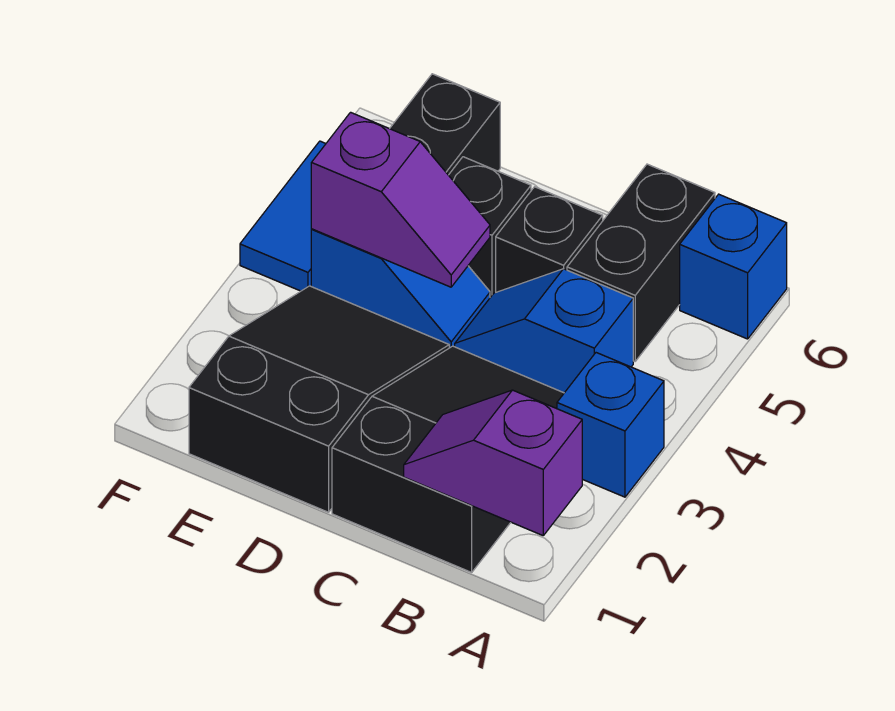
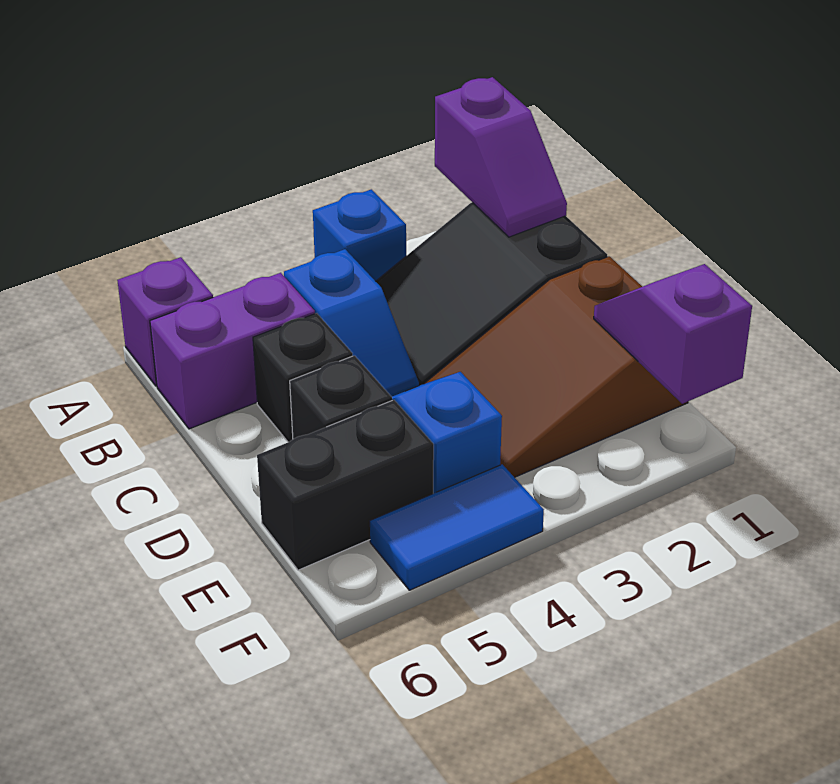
blue 1x1 brick [680,194,787,339] -> purple 1x1 brick [117,257,213,386]
black 1x2 brick [567,164,715,361] -> purple 1x2 brick [150,273,315,429]
black 2x3 slope [189,286,449,512] -> brown 2x3 slope [424,256,688,477]
purple 1x2 slope [311,112,490,287] -> purple 1x2 slope moved to [594,264,752,404]

